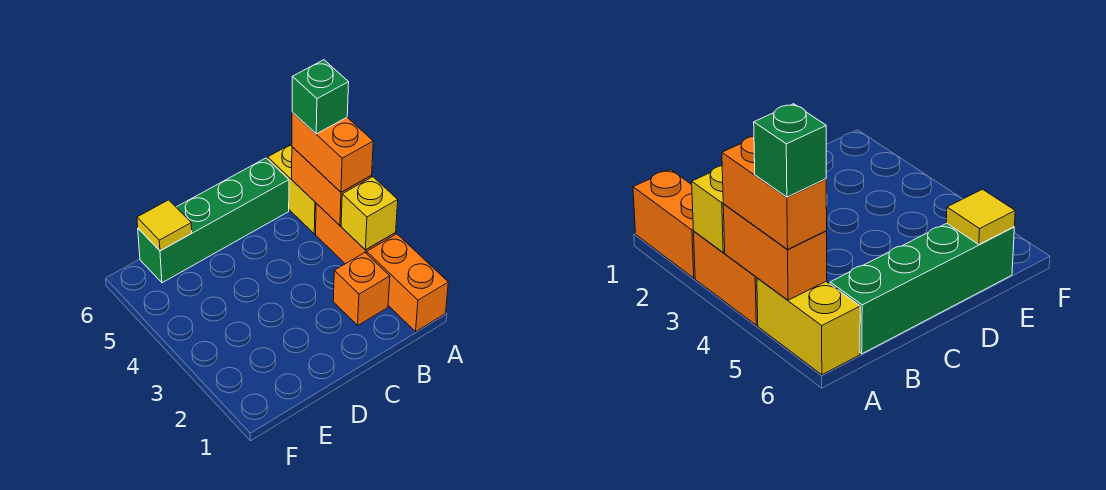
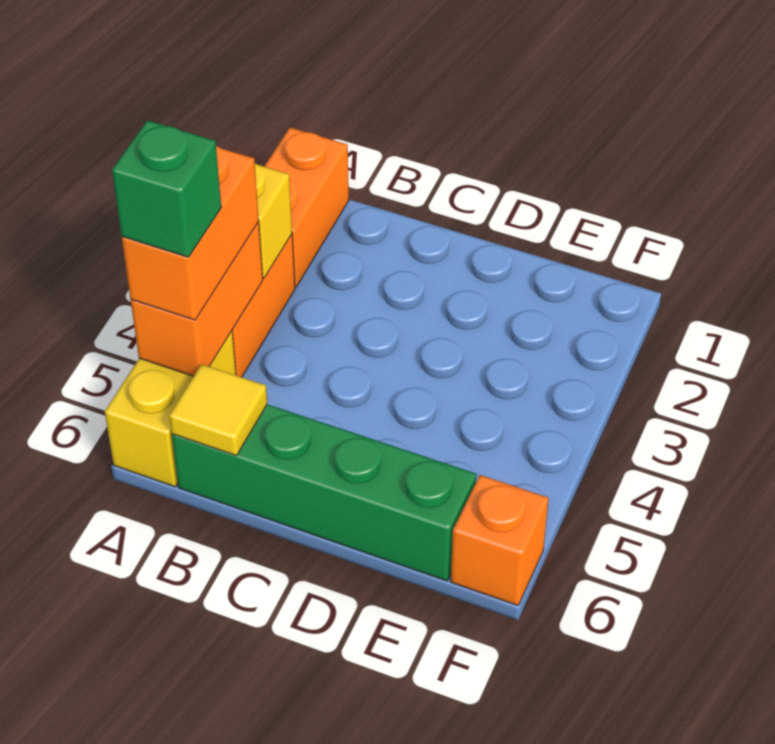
orange 1x1 brick [333,253,390,325] -> orange 1x1 brick moved to [451,475,549,605]
yellow 1x1 tile [137,200,192,251] -> yellow 1x1 tile moved to [169,364,267,456]

